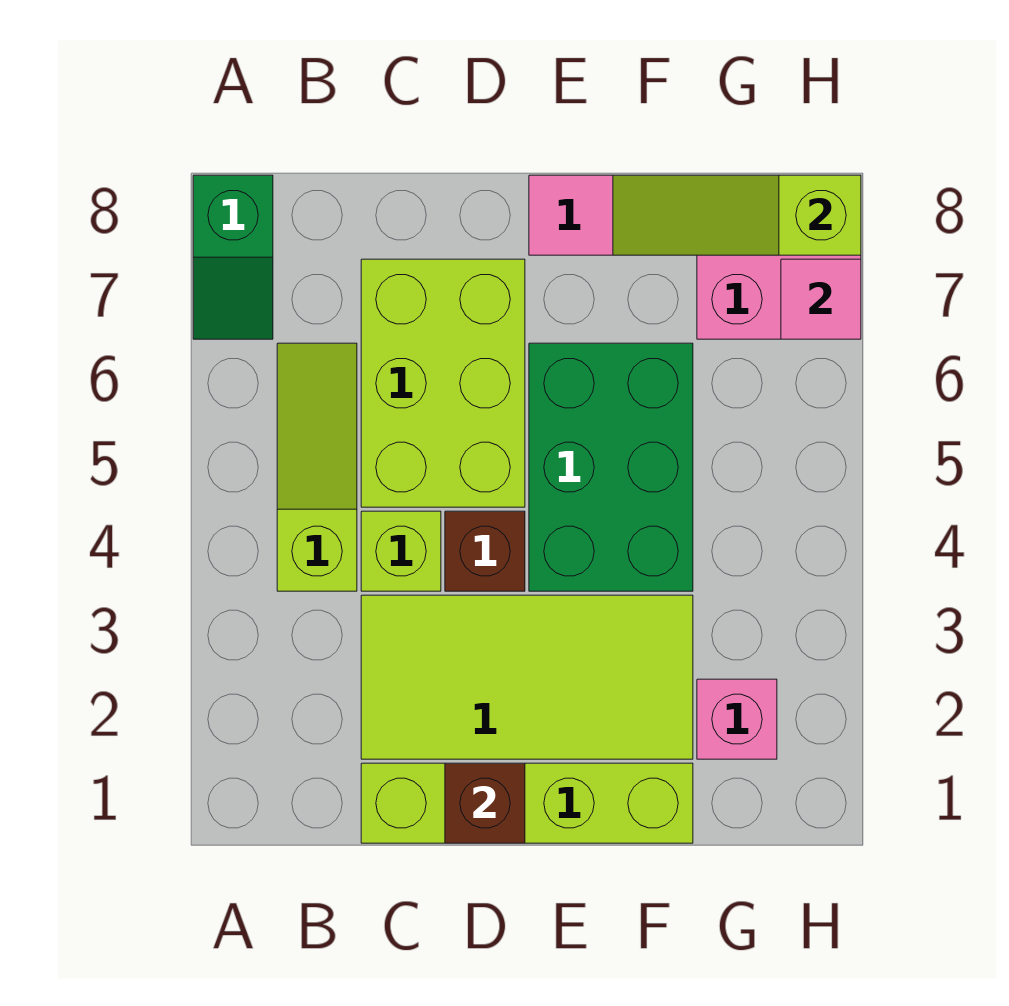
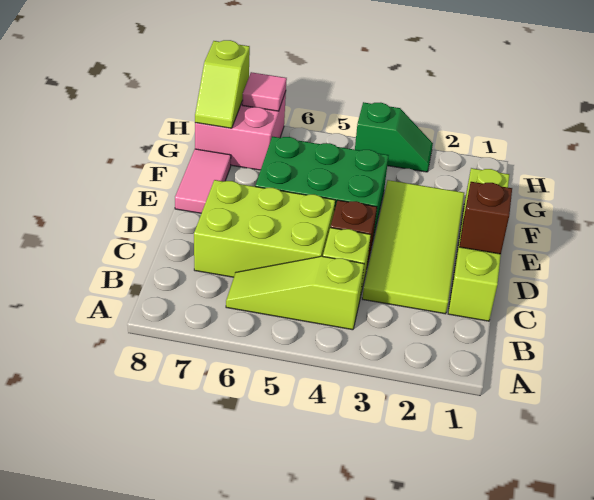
green 1x2 slope [193,175,273,339] -> green 1x2 slope moved to [355,102,433,172]
lime 1x3 slope [613,175,861,255] -> lime 1x2 slope [195,40,250,128]
pink 1x1 brick [697,679,777,759] -> none

